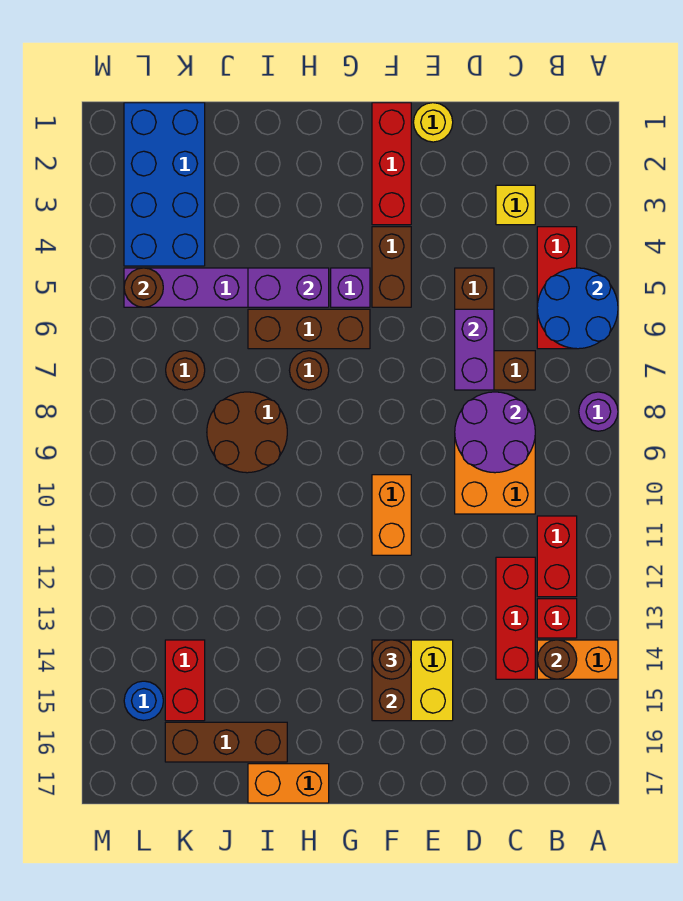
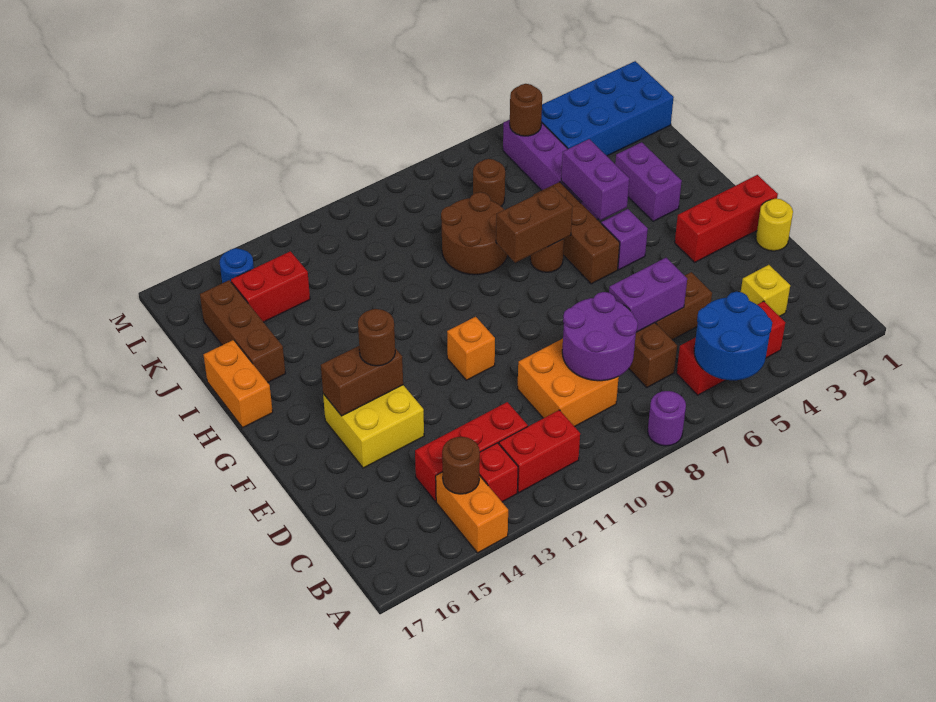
brown 1x2 brick [372,227,411,307] -> brown 1x2 brick moved to [496,187,573,263]
orange 1x2 brick [372,475,411,555] -> orange 1x1 brick [447,317,495,380]
none -> purple 1x2 brick [615,142,682,221]

